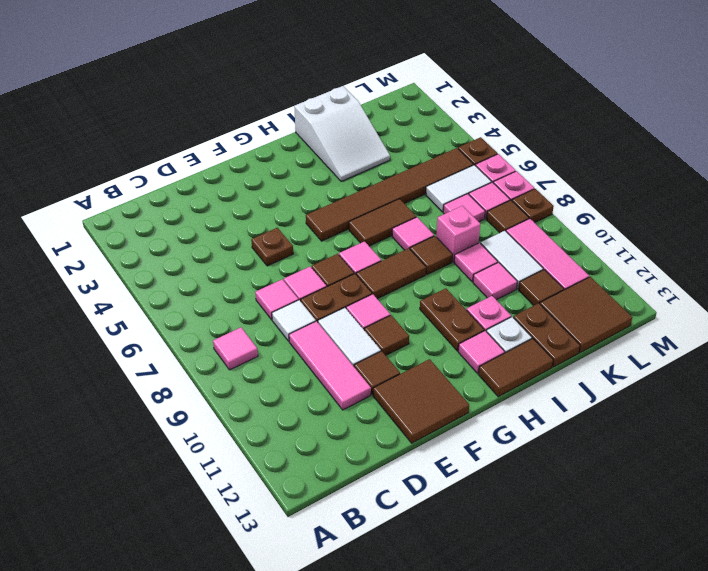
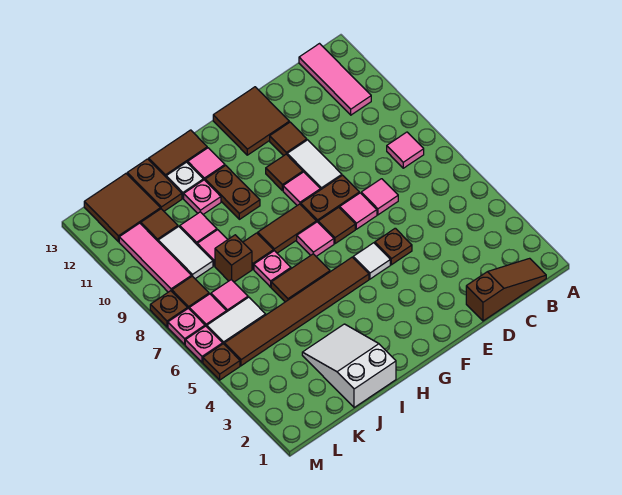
none -> brown 1x3 slope [466,258,546,321]
white 1x1 tile [272,300,316,341] -> white 1x1 tile moved to [353,243,390,279]
pink 1x3 tile [289,321,371,410] -> pink 1x3 tile moved to [299,44,371,115]
pink 1x1 tile [392,217,434,250] -> pink 1x1 plate [254,251,291,287]
pink 1x1 brick [436,206,480,262] -> brown 1x1 brick [215,235,252,282]

